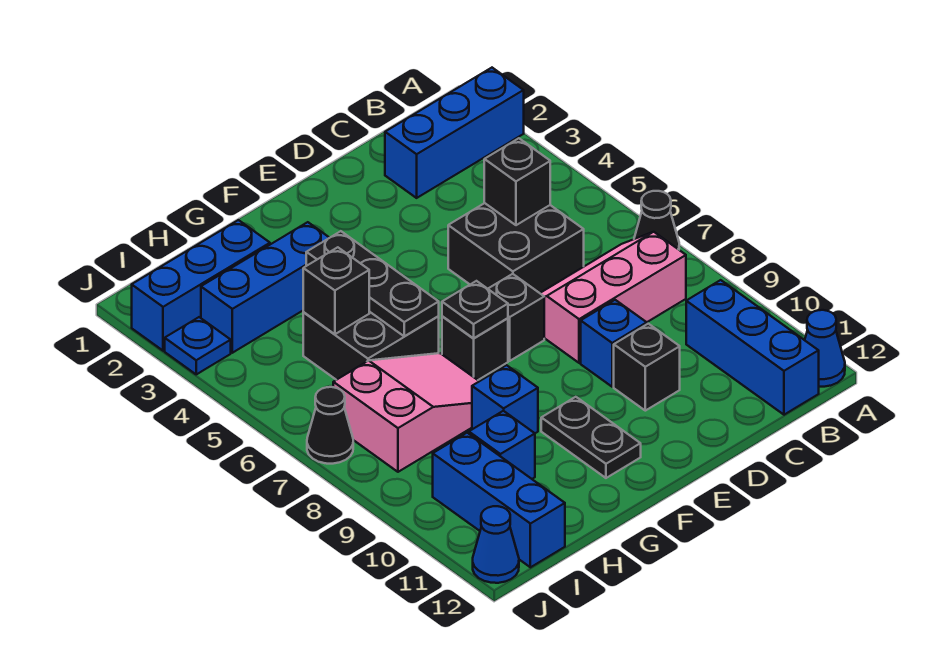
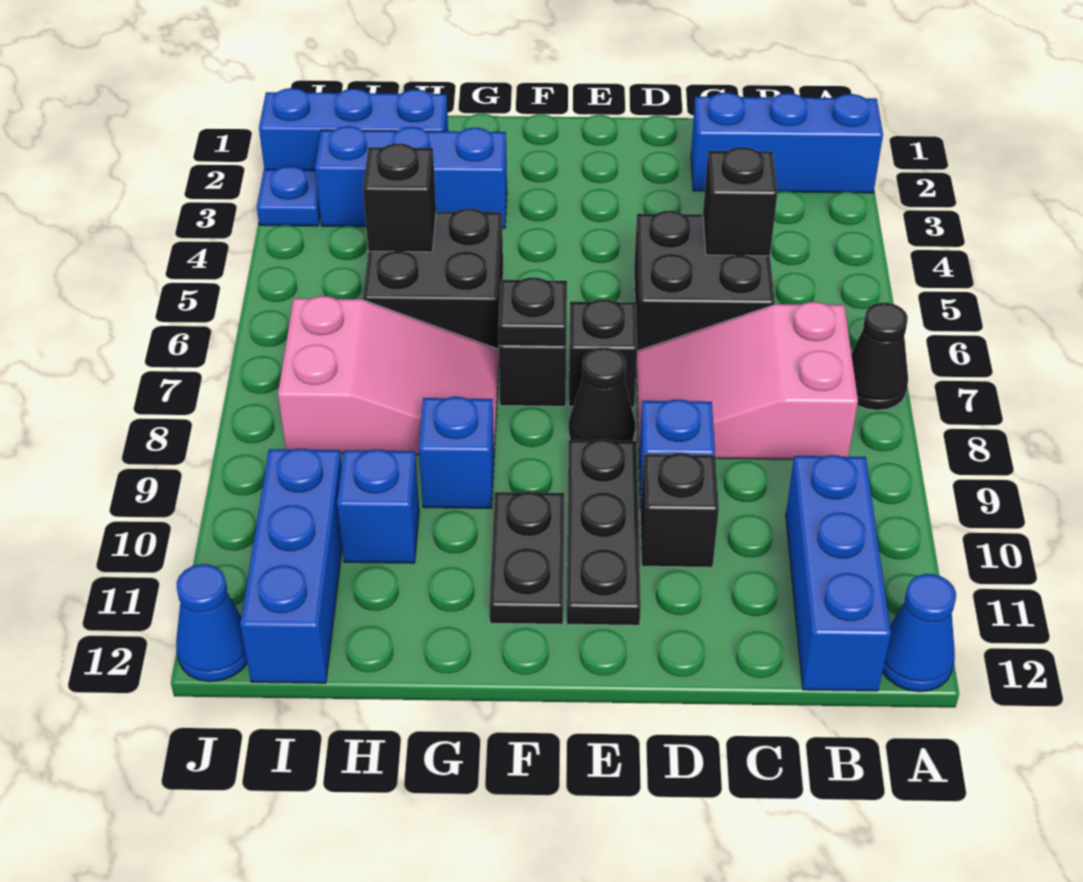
pink 2x3 slope [540,232,686,363] -> pink 2x3 slope turned to [636,302,858,459]
black 1x3 plate [306,231,439,336] -> black 1x3 plate moved to [567,439,641,625]
black 1x1 cone [307,387,353,464] -> black 1x1 cone moved to [569,348,635,441]

